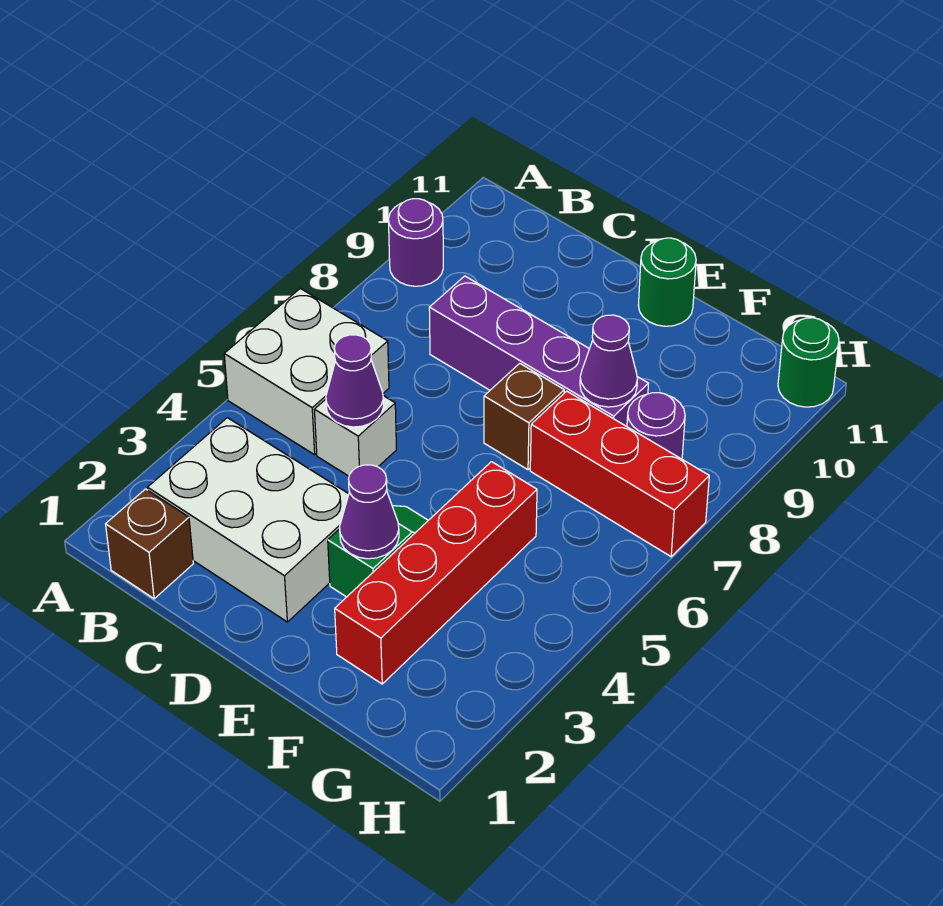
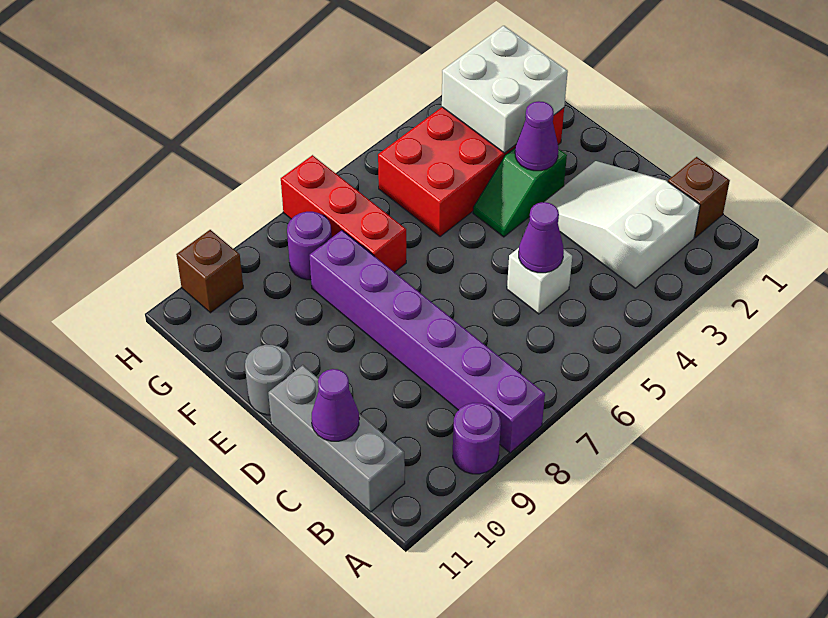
white 2x2 brick [224,288,389,455] -> white 2x2 brick moved to [442,26,568,153]
white 2x3 brick [148,418,349,622] -> white 2x3 slope [544,161,700,288]
none -> grey 1x3 brick [268,365,405,512]
purple 1x4 brick [429,276,648,426] -> purple 1x6 brick [310,230,545,453]
brown 1x1 brick [484,363,564,470] -> brown 1x1 brick moved to [176,230,243,313]
green 1x1 round brick [638,238,696,326] -> grey 1x1 round brick [245,345,292,415]
red 1x4 brick [335,462,537,684] -> red 2x4 brick [378,107,564,237]
purple 1x1 cone [580,315,637,407] -> purple 1x1 cone moved to [312,369,359,441]
green 1x1 round brick [778,318,839,407] -> none

